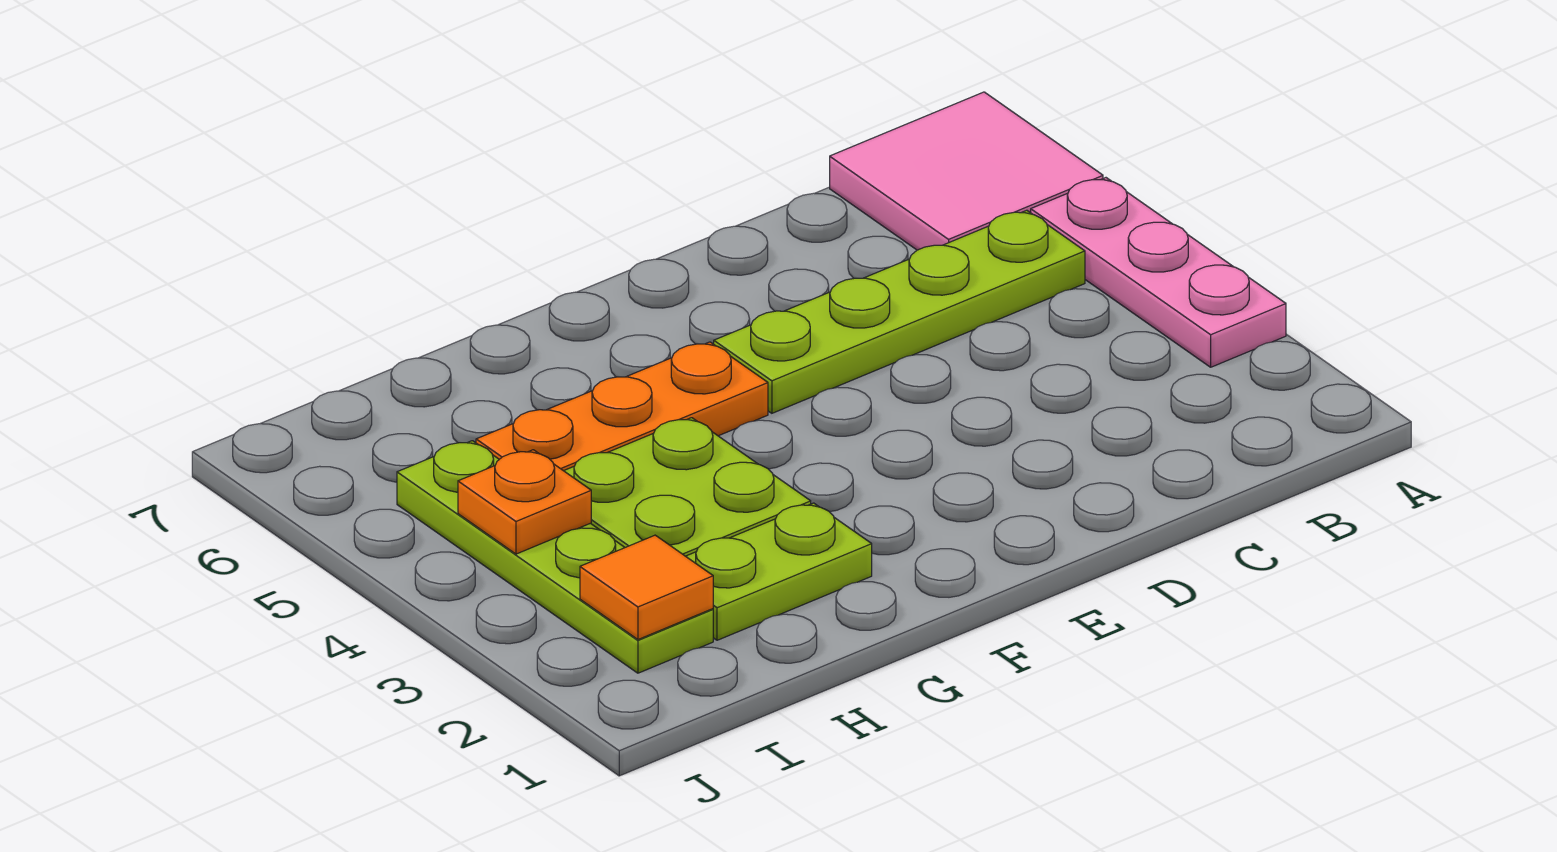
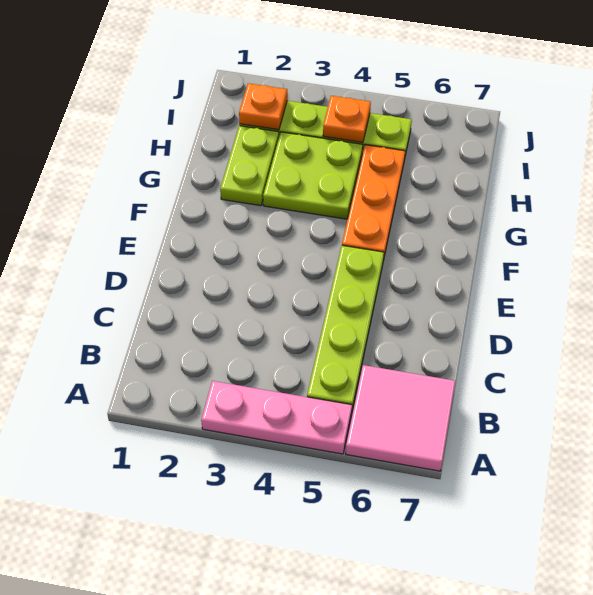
orange 1x1 tile [580,535,713,639] -> orange 1x1 plate [239,83,287,130]

